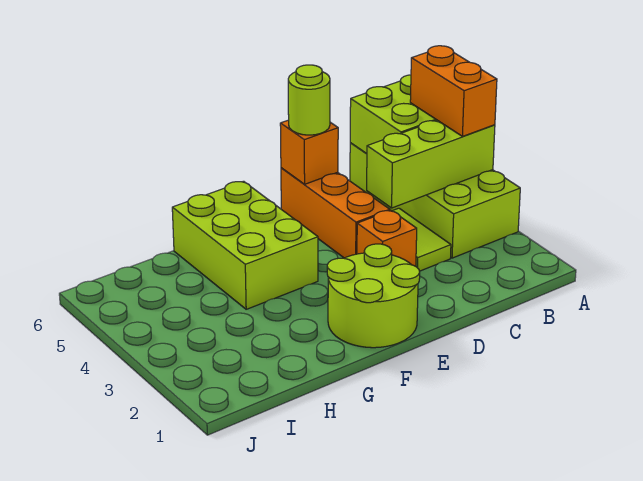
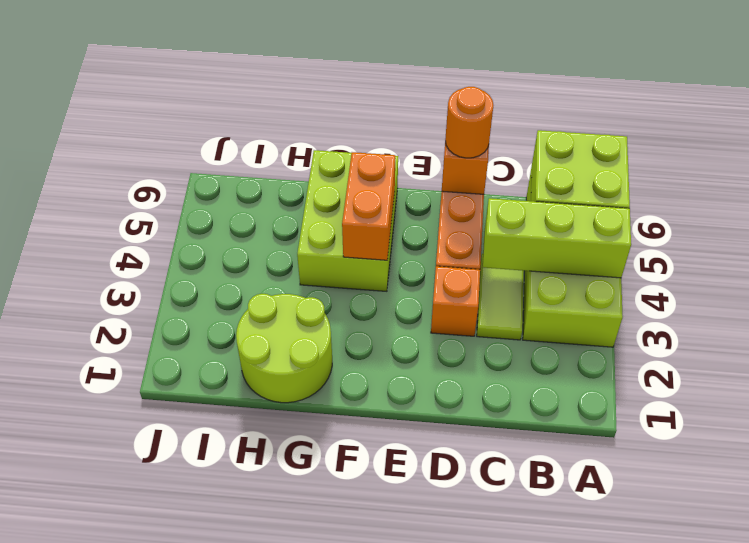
orange 1x2 brick [410,46,497,136] -> orange 1x2 brick moved to [342,152,395,260]
lime 1x1 round brick [288,65,330,135] -> orange 1x1 round brick [445,87,493,158]
lime 2x2 round brick [327,244,420,348] -> lime 2x2 round brick moved to [236,294,332,403]

